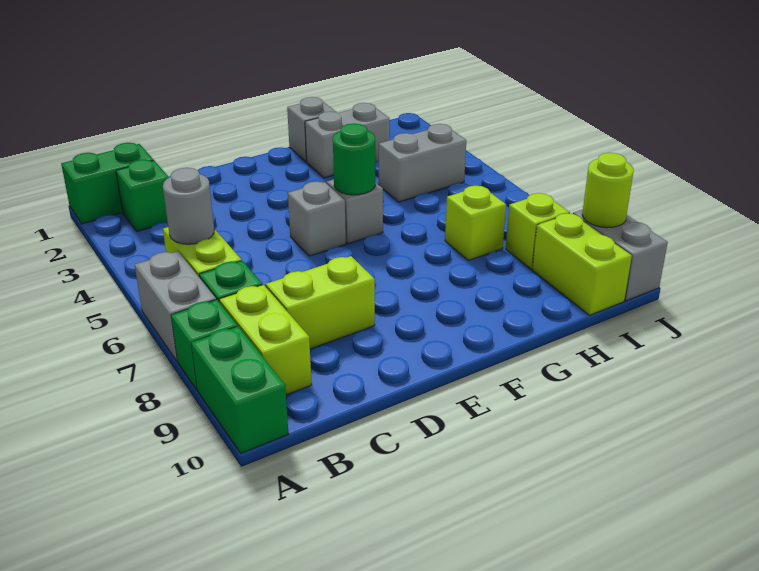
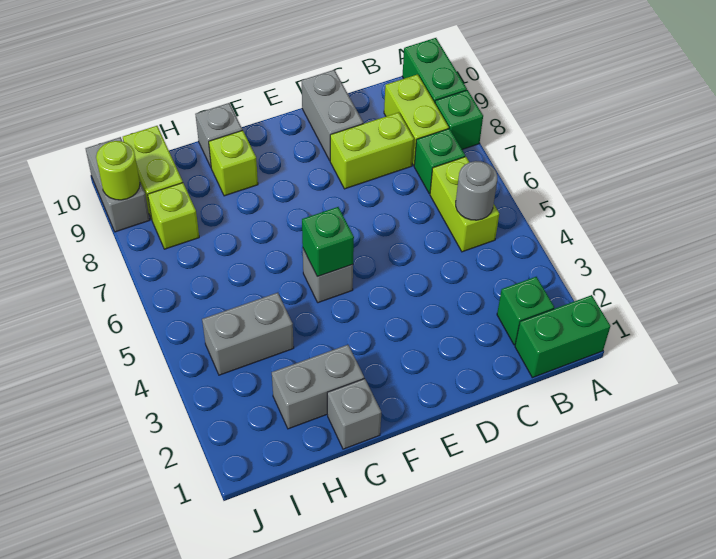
grey 1x2 brick [135,251,216,361] -> grey 1x2 brick moved to [302,70,364,160]
grey 1x1 brick [288,182,346,256] -> grey 1x1 brick moved to [195,103,242,167]
green 1x1 round brick [333,123,375,195] -> green 1x1 brick [302,207,354,277]
lime 1x1 brick [445,185,506,260] -> lime 1x1 brick moved to [209,130,258,196]

